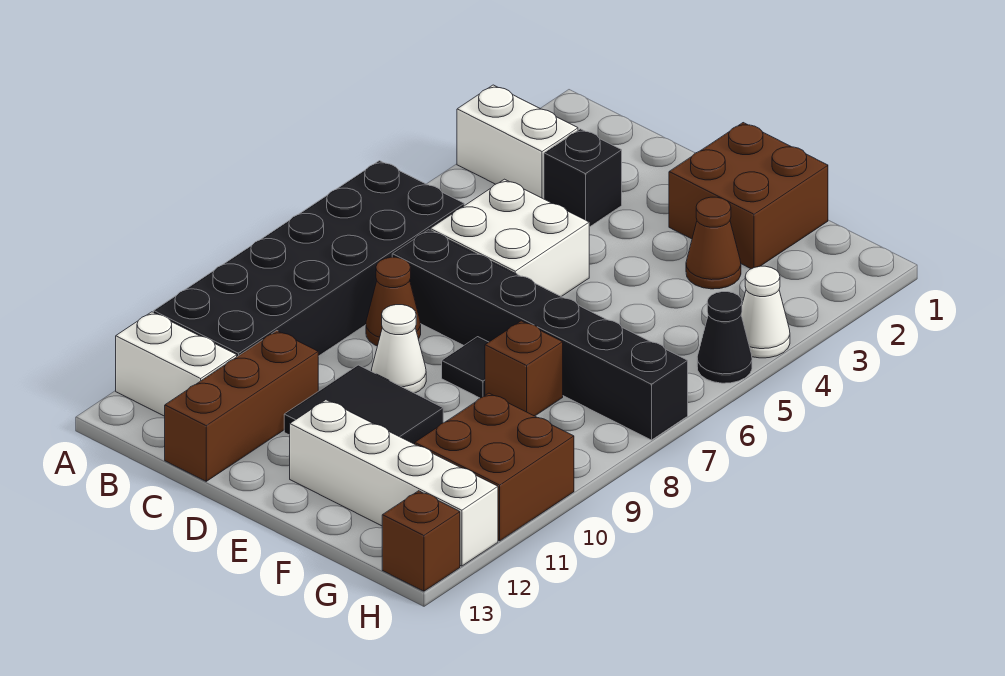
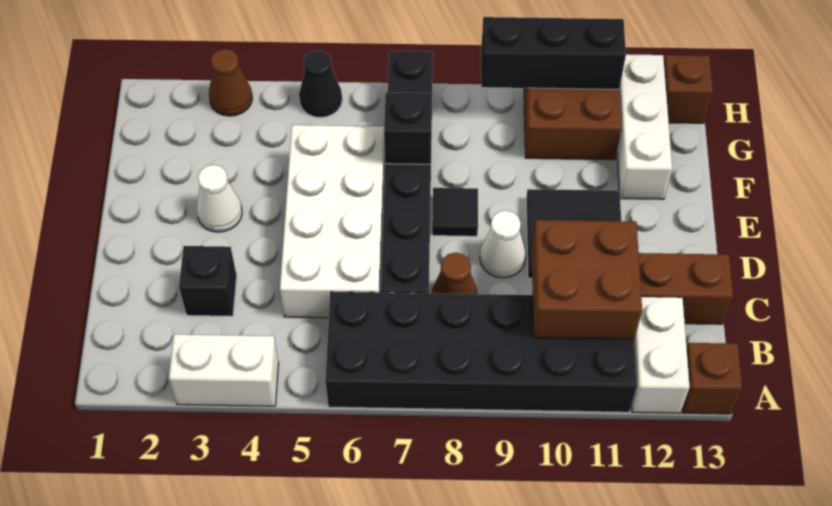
white 1x2 brick [457,85,578,199] -> white 1x2 brick turned to [169,334,279,406]
white 2x2 brick [430,179,589,297] -> white 2x4 brick [280,125,385,318]
brown 2x2 brick [669,123,828,269] -> brown 2x2 brick moved to [532,220,642,339]
white 1x4 brick [290,400,498,566] -> white 1x3 brick [617,54,672,199]
brown 1x1 cone [686,197,741,289] -> brown 1x1 cone moved to [209,49,252,116]
none -> black 1x1 brick [384,93,432,164]
brown 1x1 brick [485,321,563,416] -> brown 1x1 brick moved to [682,343,742,414]
white 1x1 cone [741,266,790,358] -> white 1x1 cone moved to [196,165,242,232]
none -> black 1x3 brick [481,17,626,89]

